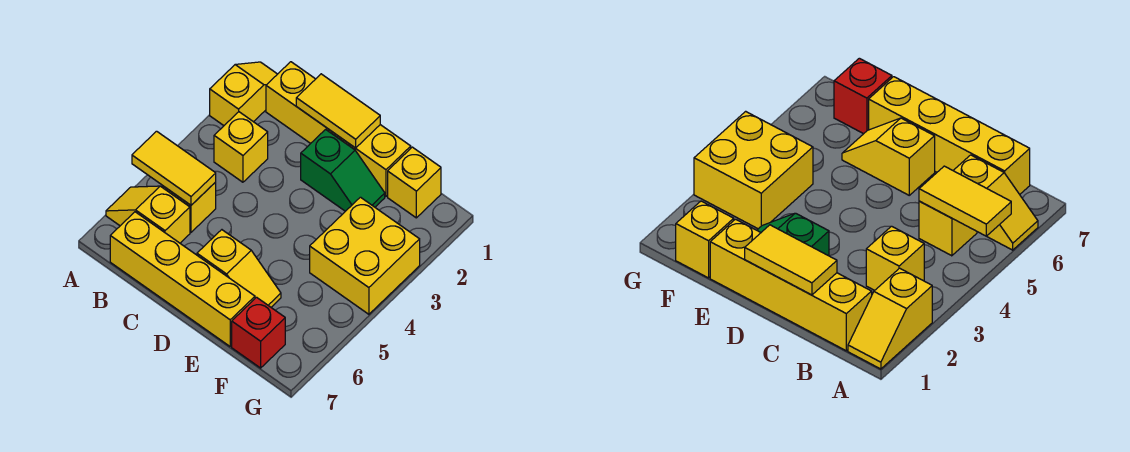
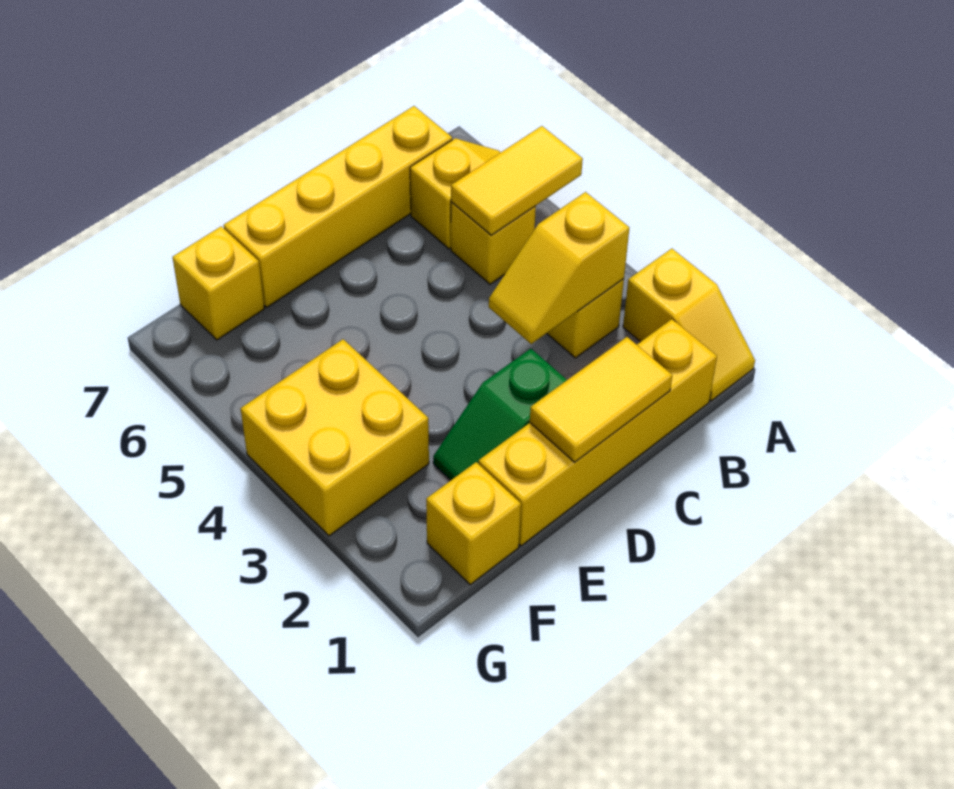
yellow 1x2 slope [197,230,281,307] -> yellow 1x2 slope moved to [489,192,629,344]
red 1x1 brick [232,297,285,368] -> yellow 1x1 brick [172,226,264,340]

